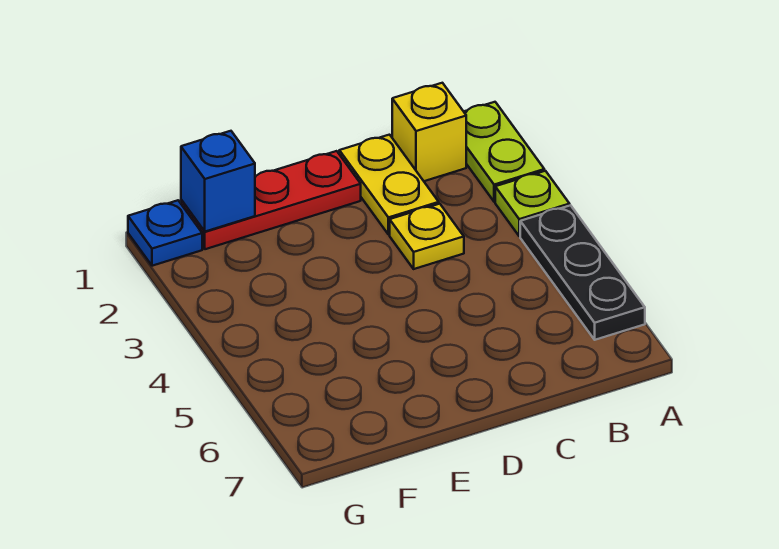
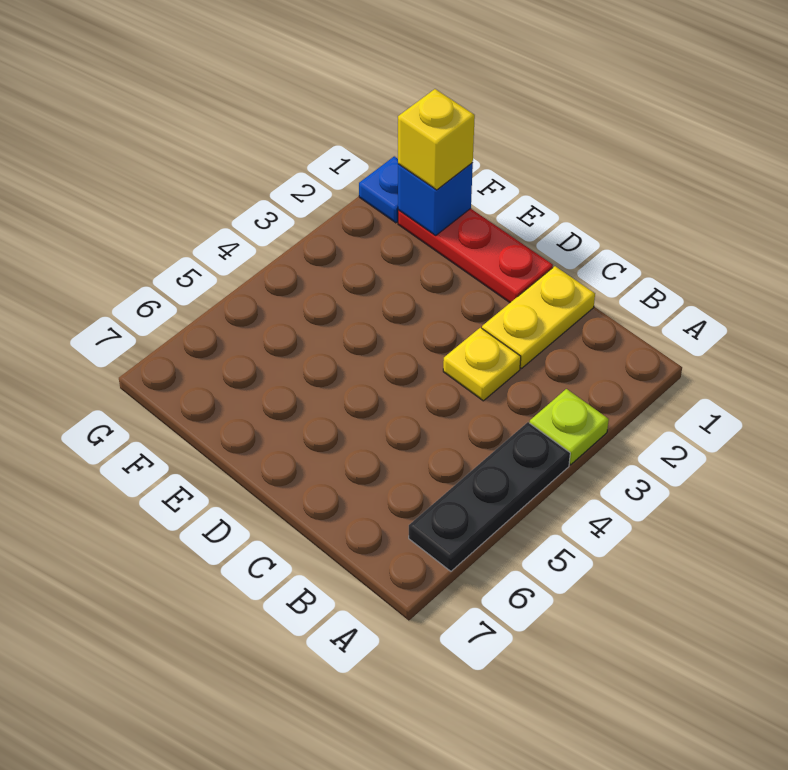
lime 1x2 plate [464,102,544,202] -> none
yellow 1x1 brick [392,83,466,181] -> yellow 1x1 brick moved to [398,89,475,190]

